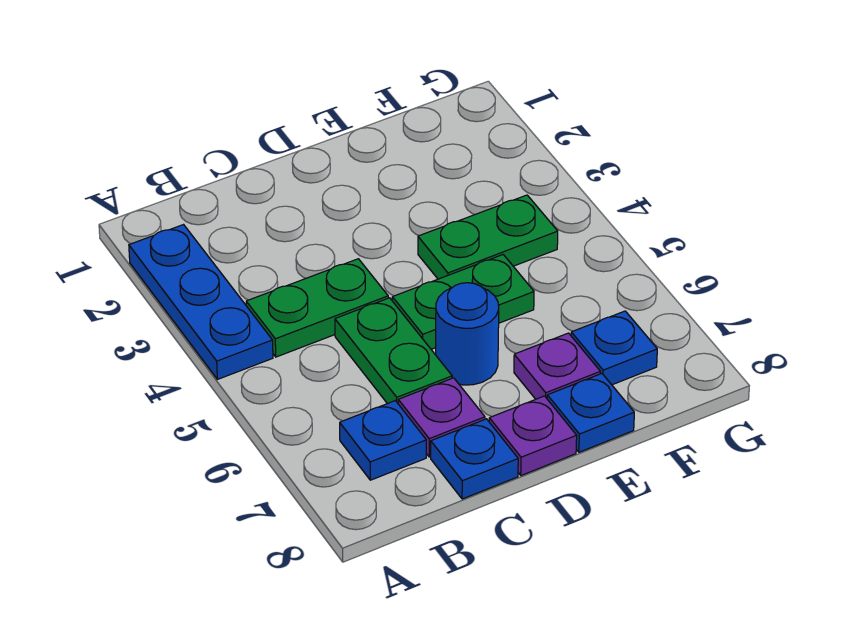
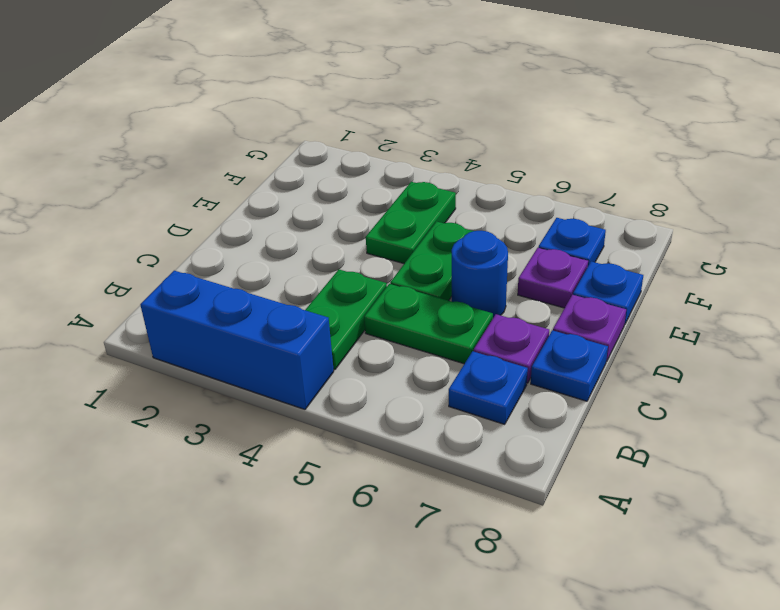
blue 1x3 plate [129,225,273,379] -> blue 1x3 brick [140,271,334,409]

